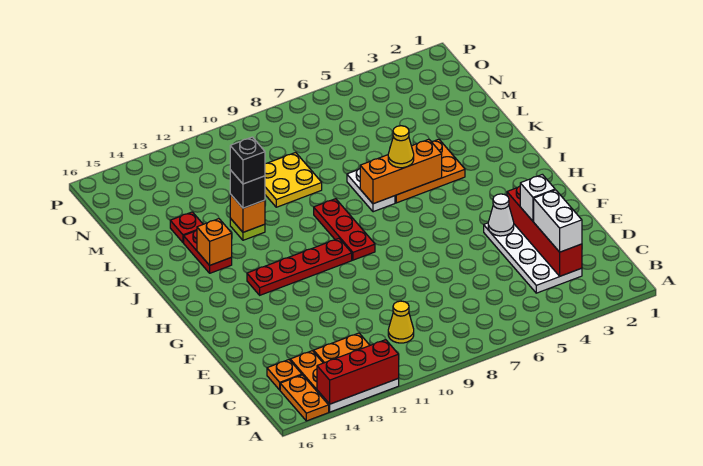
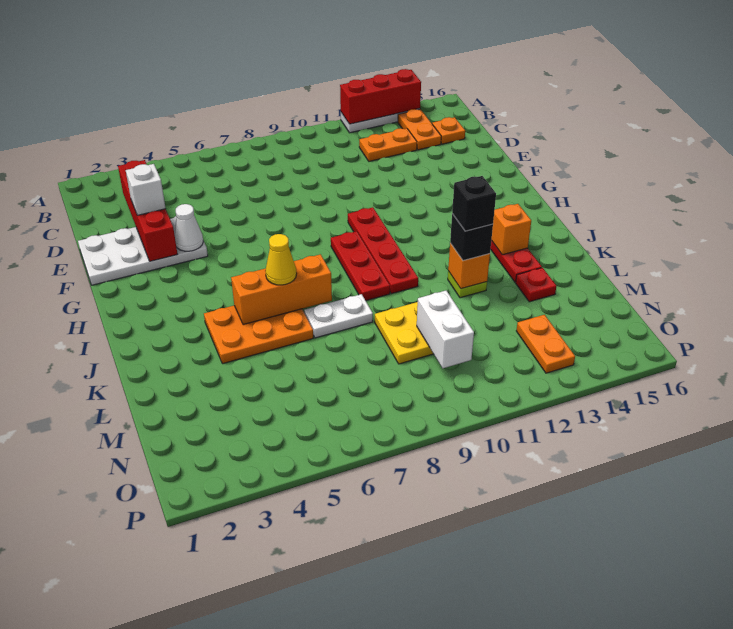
orange 1x2 plate [280,375,329,421] -> orange 1x2 plate moved to [516,315,575,373]
white 2x4 plate [484,223,582,293] -> white 2x4 plate turned to [78,216,208,285]
white 1x2 brick [534,190,582,252] -> white 1x2 brick moved to [417,291,474,368]
yellow 1x1 cone [388,301,414,343] -> none
red 1x4 plate [247,238,352,295] -> red 1x4 plate turned to [348,207,418,294]
white 1x2 plate [347,169,395,212] -> white 1x2 plate turned to [304,294,373,338]

